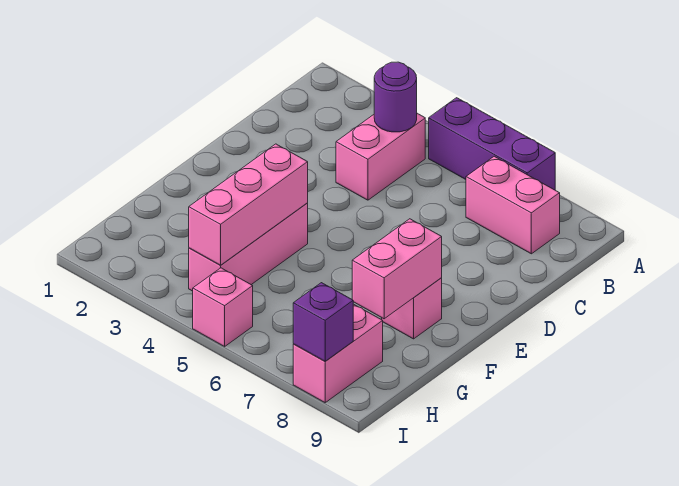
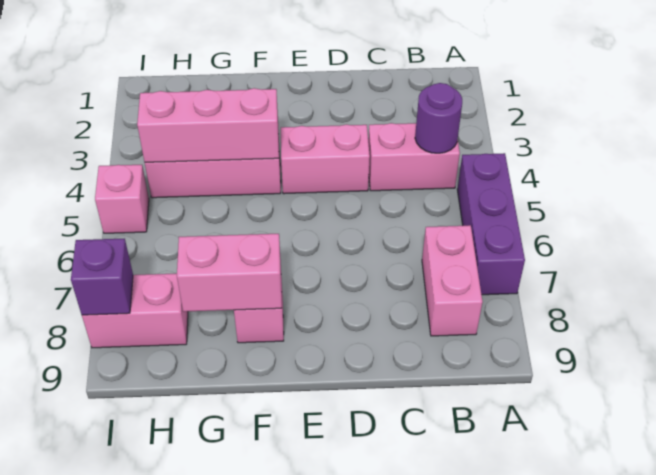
none -> pink 1x2 brick [281,125,370,194]

